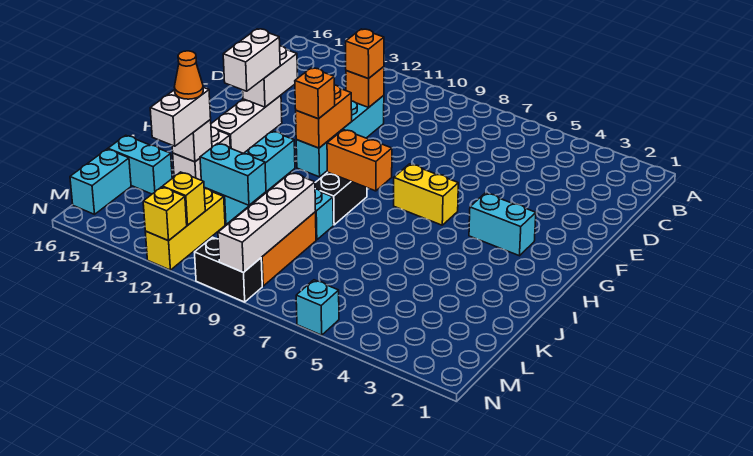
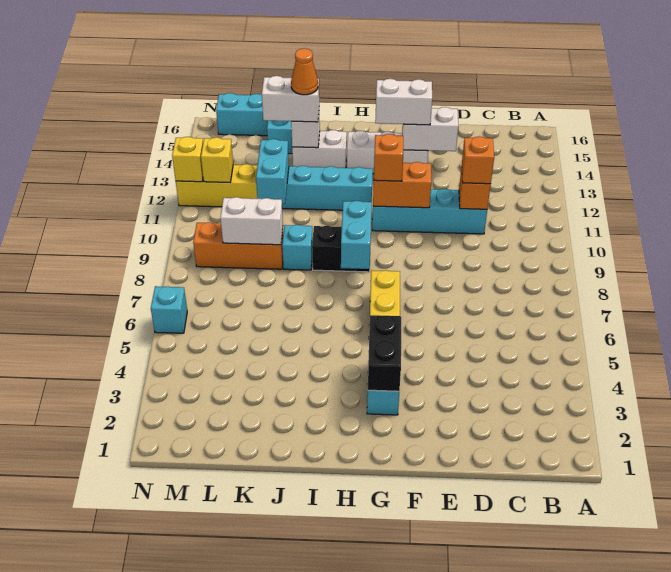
orange 1x2 brick [327,130,392,191] -> cyan 1x2 brick [341,201,372,269]
white 1x4 brick [218,173,316,272] -> white 1x2 brick [220,197,283,245]
black 1x2 brick [195,237,262,302] -> black 1x2 brick moved to [368,315,401,391]

